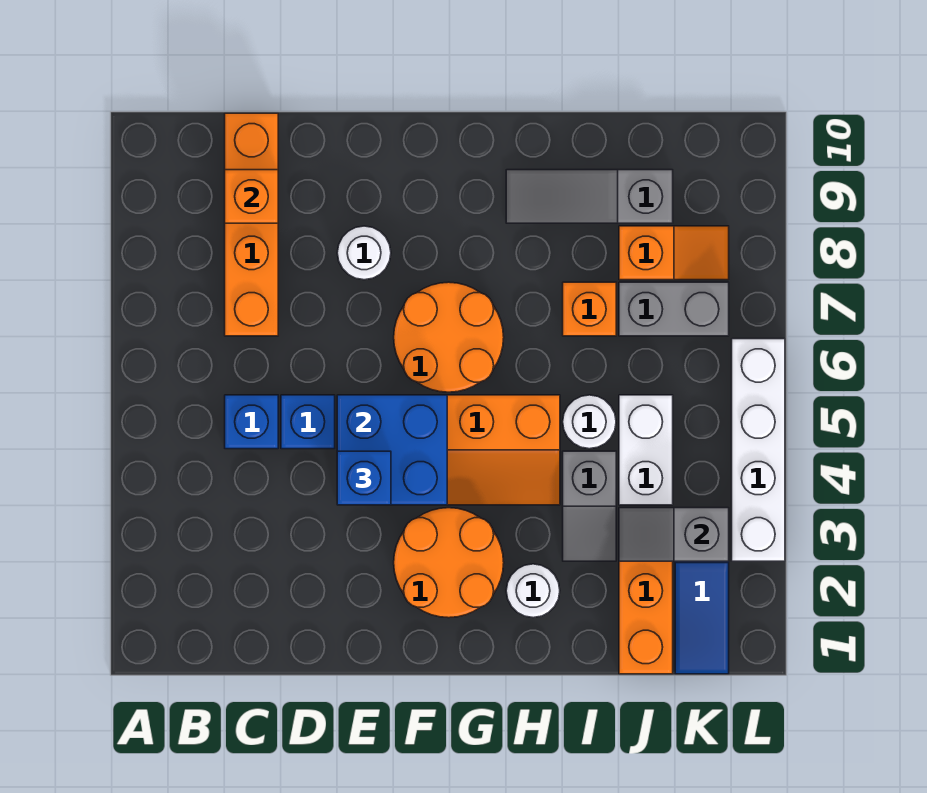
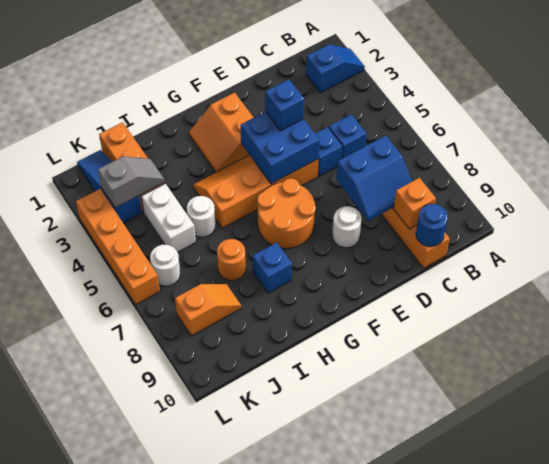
none -> blue 1x2 slope [306,44,365,93]
none -> blue 2x2 slope [337,135,412,221]
none -> blue 1x1 round brick [416,204,448,247]
orange 2x2 round brick [394,508,504,618] -> orange 2x2 slope [189,92,254,172]
white 1x1 round brick [506,564,560,618] -> white 1x1 round brick moved to [150,245,180,286]
none -> blue 1x1 brick [253,243,292,293]
grey 1x3 slope [506,170,673,223] -> none
grey 1x2 slope [563,451,616,561] -> none
orange 1x1 brick [563,282,616,336] -> orange 1x1 round brick [217,239,246,281]
grey 1x2 brick [619,282,729,336] -> none
orange 1x2 slope [619,226,729,280] -> orange 1x2 slope turned to [175,284,241,336]
white 1x4 brick [732,339,785,561] -> orange 1x4 brick [76,189,160,305]

